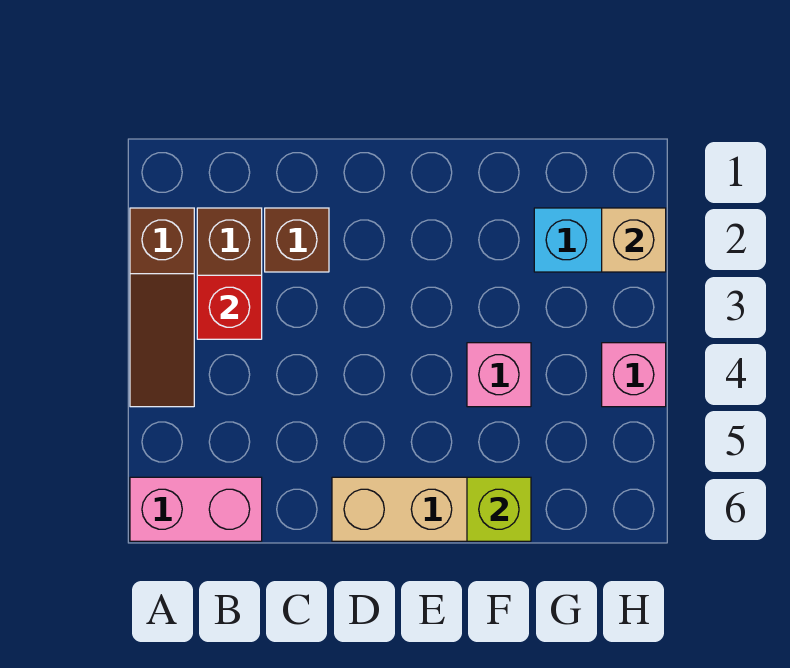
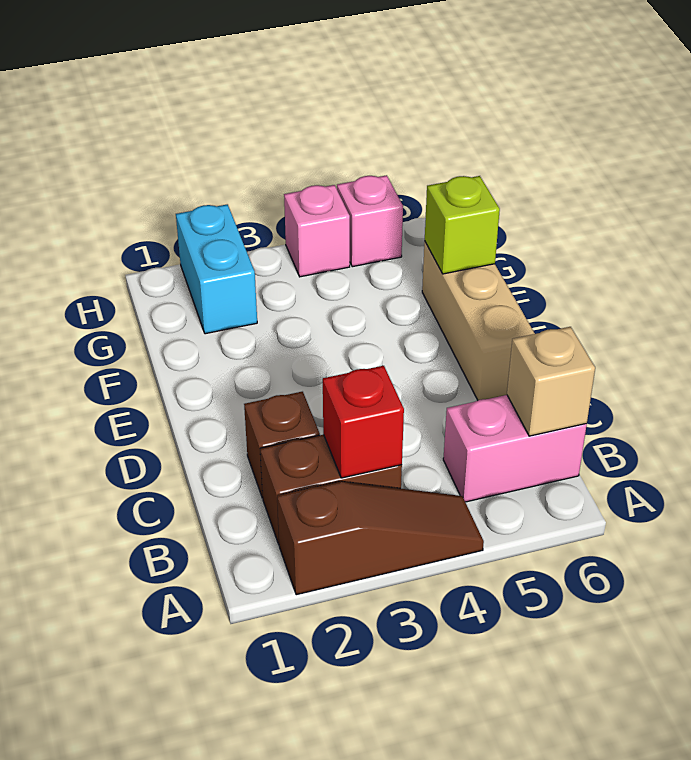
pink 1x2 brick [130,477,262,541] -> pink 1x2 brick turned to [443,395,587,502]
pink 1x1 brick [467,343,531,407] -> pink 1x1 brick moved to [337,175,403,267]
tan 1x1 brick [602,208,666,272] -> tan 1x1 brick moved to [507,327,595,436]

